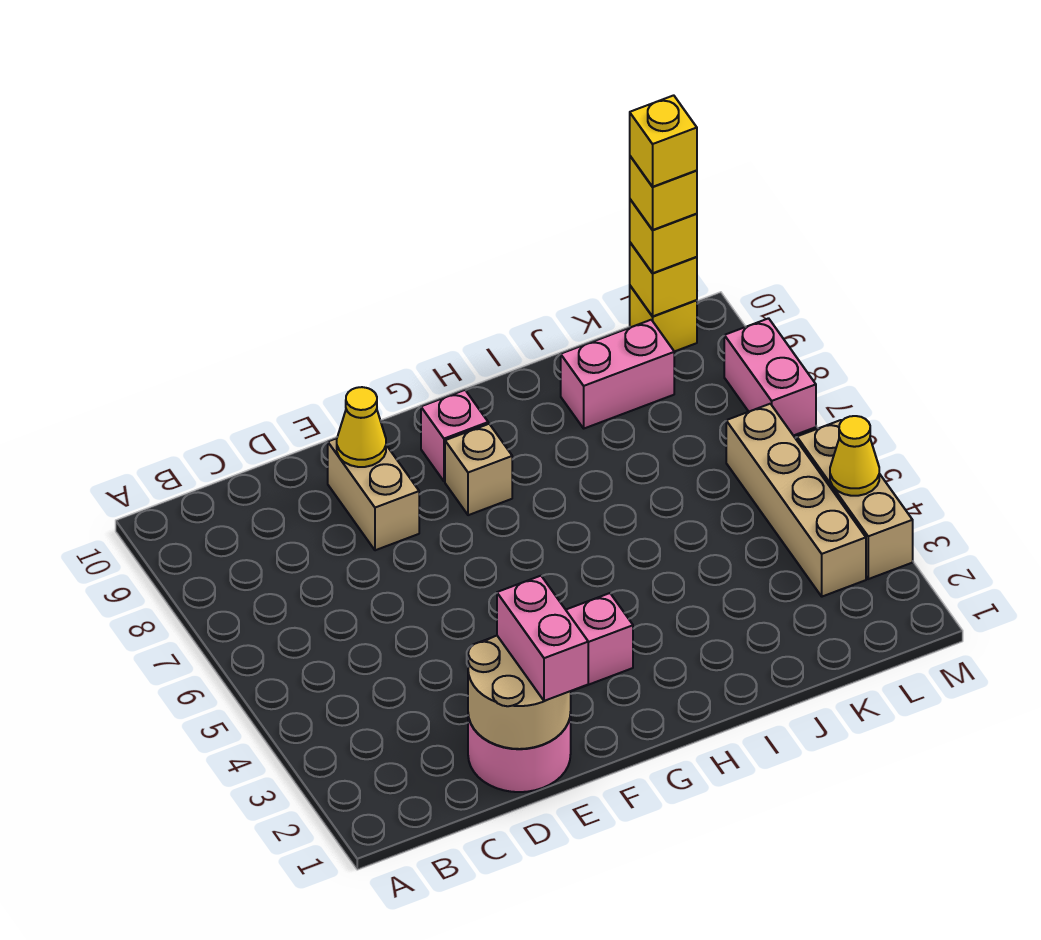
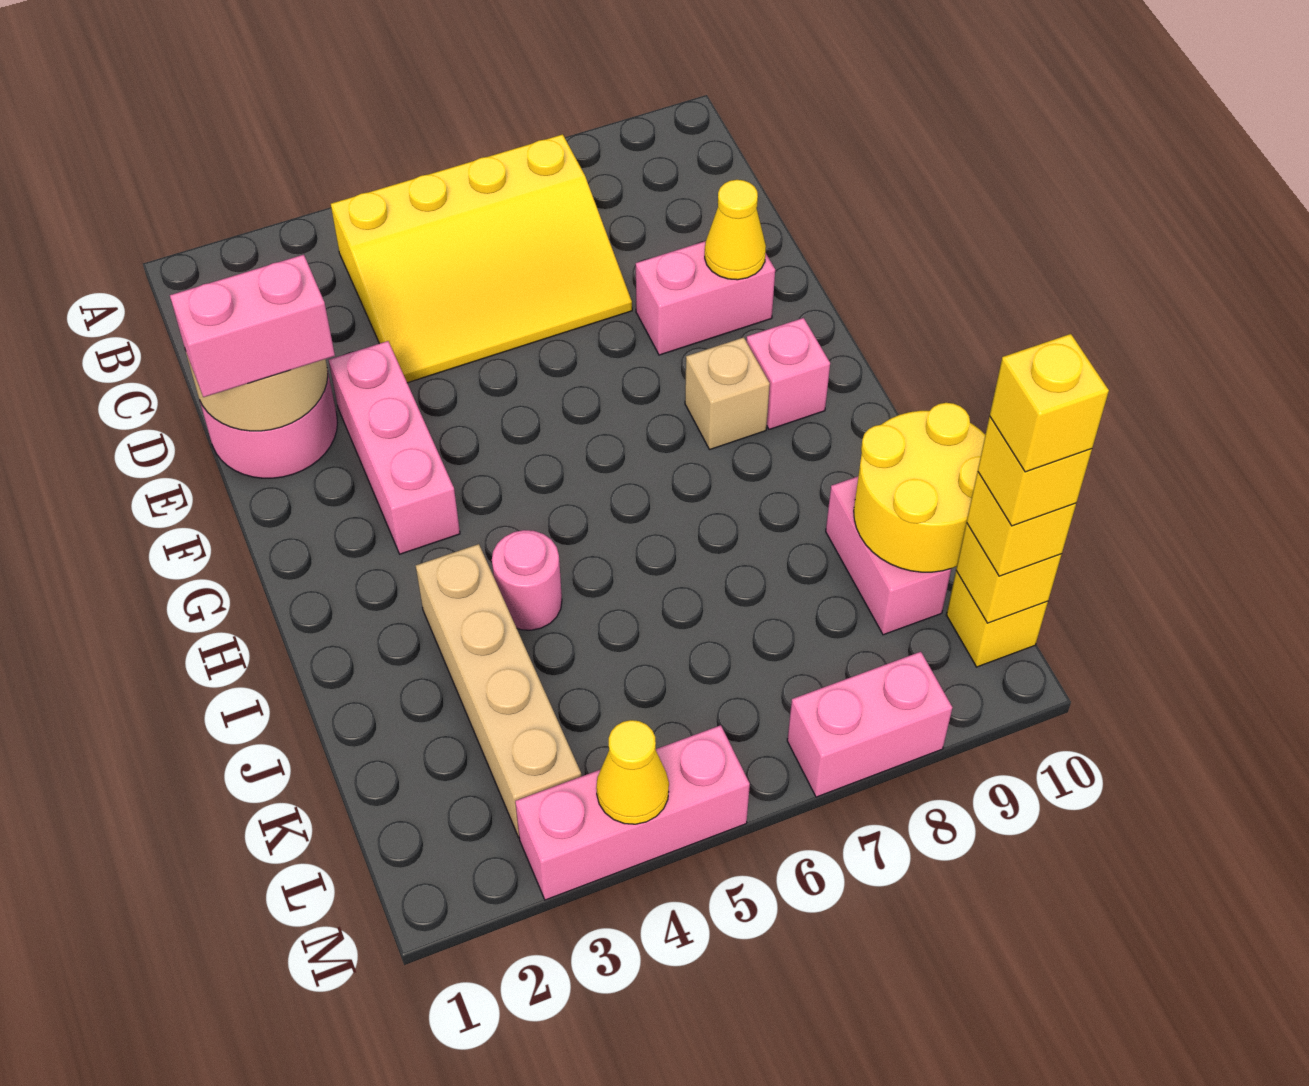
none -> yellow 3x4 slope [331,134,632,383]
tan 1x2 brick [328,438,419,550] -> pink 1x2 brick [636,241,775,355]
none -> pink 1x1 round brick [492,530,562,630]
none -> yellow 2x2 round brick [854,403,985,572]
tan 1x4 brick [726,404,866,597] -> tan 1x4 brick turned to [416,544,581,837]
tan 1x3 brick [797,420,913,579] -> pink 1x3 brick [515,725,750,900]

